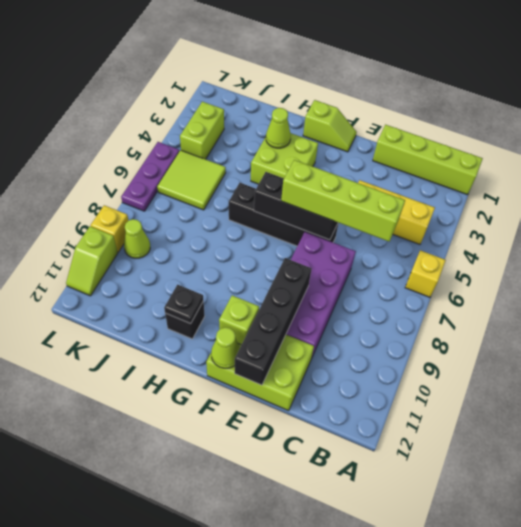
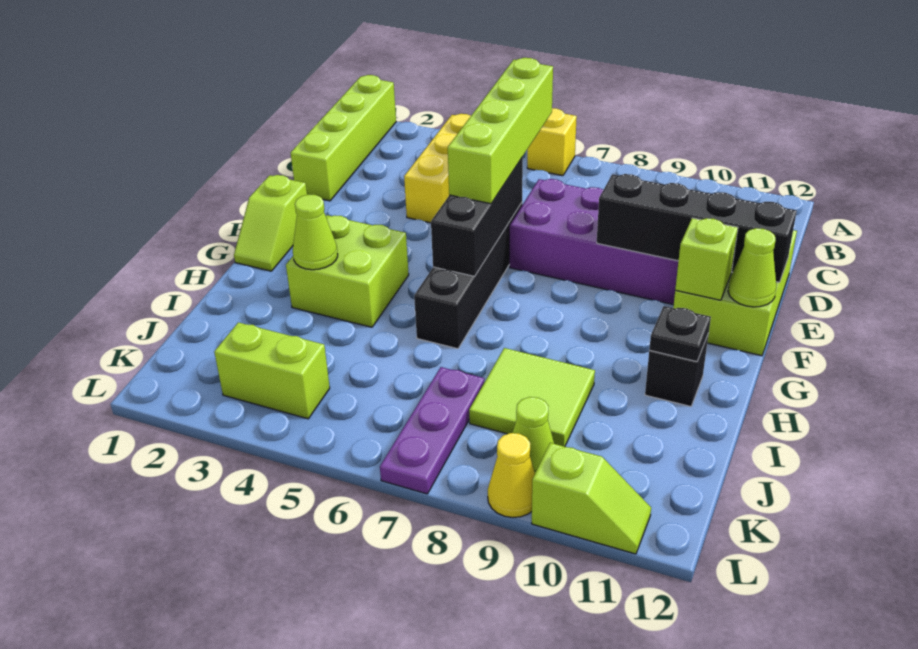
lime 1x2 slope [303,100,357,152] -> lime 1x2 slope turned to [234,175,307,271]
lime 2x2 tile [157,150,226,210] -> lime 2x2 tile moved to [469,348,595,446]
purple 1x3 plate [121,142,180,211] -> purple 1x3 plate turned to [380,367,484,494]
yellow 1x1 brick [91,205,129,252] -> yellow 1x1 cone [488,433,535,517]

